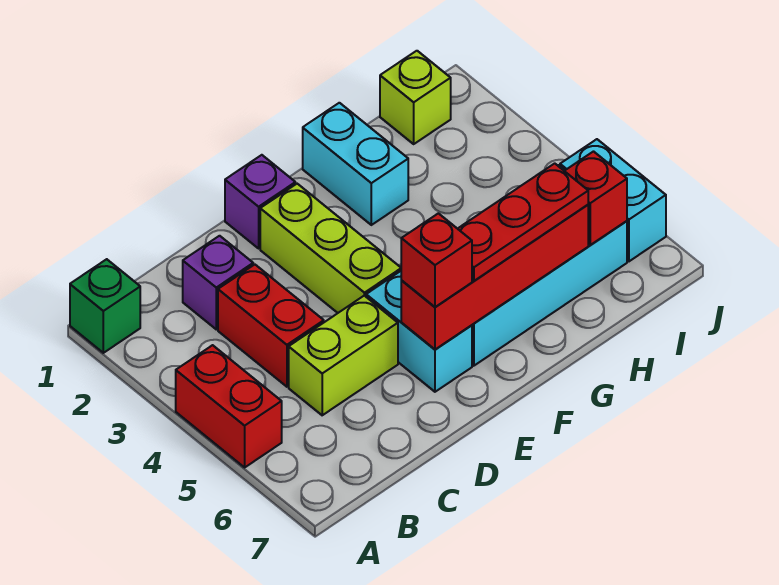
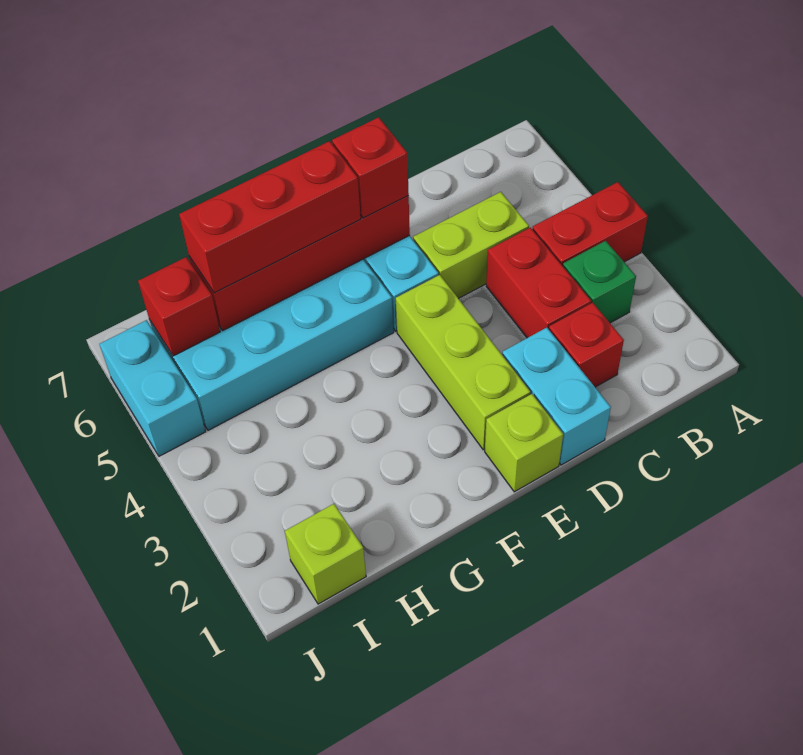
green 1x1 brick [70,259,140,353] -> green 1x1 brick moved to [563,241,636,323]
red 1x2 brick [176,345,282,467] -> red 1x2 brick turned to [532,182,648,266]
purple 1x1 brick [183,236,253,329] -> red 1x1 brick [549,303,624,387]
purple 1x1 brick [225,155,295,248] -> lime 1x1 brick [485,394,563,492]
red 1x3 plate [458,163,588,281] -> red 1x3 brick [179,141,361,293]
cyan 1x2 brick [303,103,408,225] -> cyan 1x2 brick moved to [502,328,611,465]

